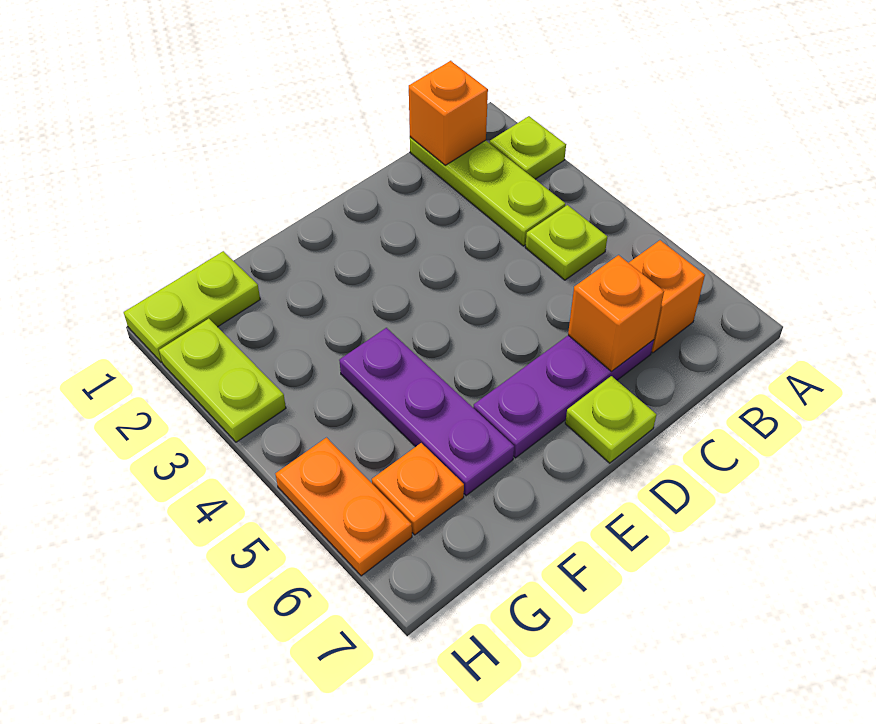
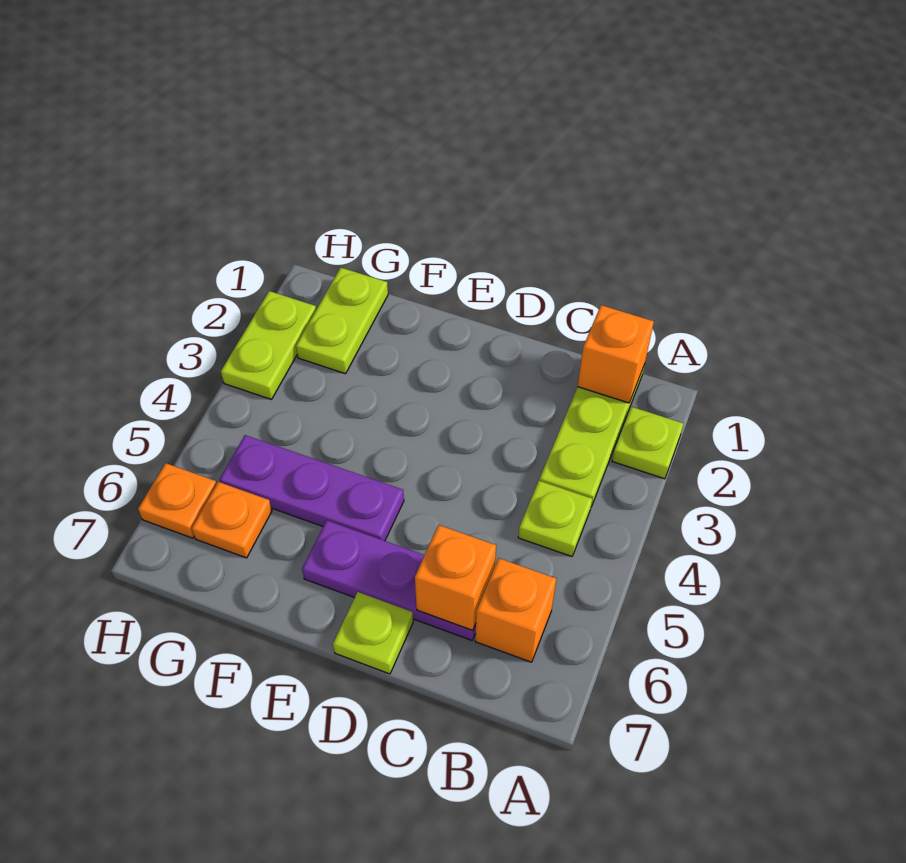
purple 1x3 plate [339,328,514,496] -> purple 1x3 plate turned to [220,435,404,541]
lime 1x2 plate [124,251,260,362] -> lime 1x2 plate turned to [296,268,388,374]
orange 1x2 plate [275,438,412,576] -> orange 1x1 plate [138,463,217,538]

